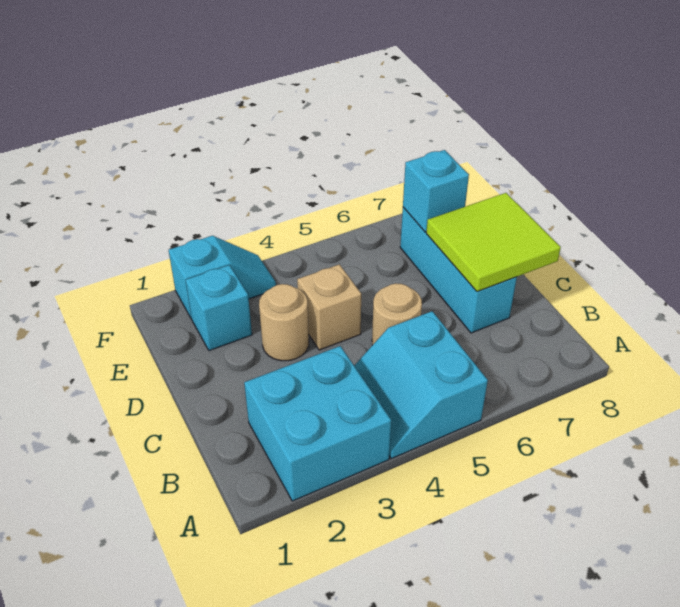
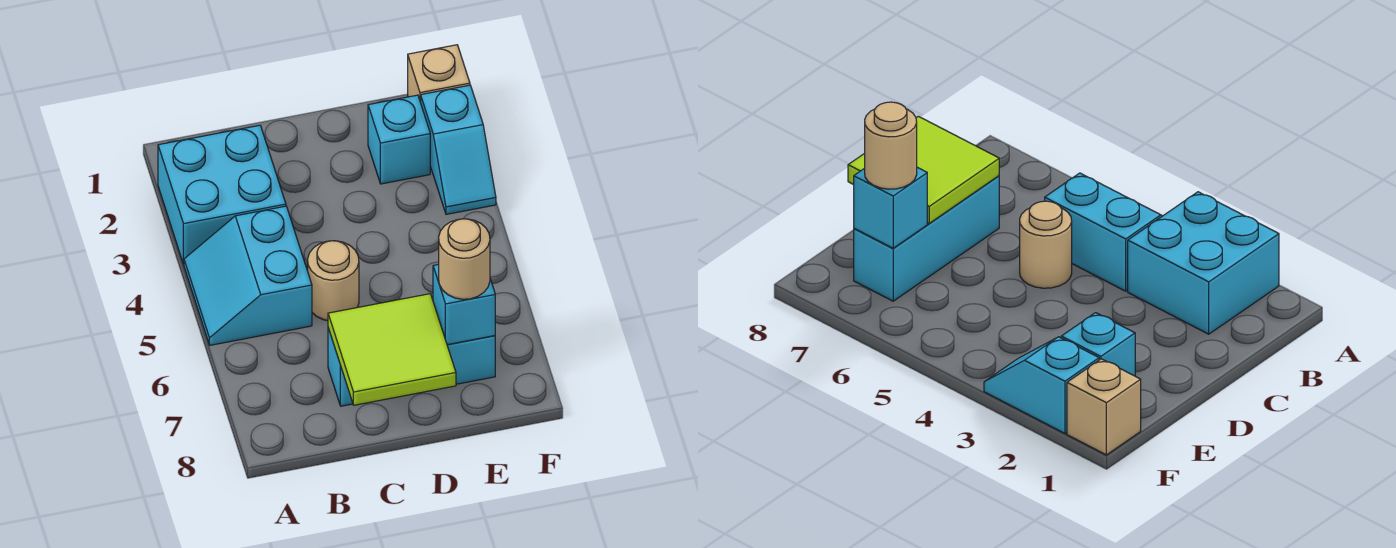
cyan 2x2 slope [354,311,488,459] -> cyan 2x2 slope turned to [184,206,312,345]
tan 1x1 round brick [259,284,309,361] -> tan 1x1 round brick moved to [439,219,490,299]
tan 1x1 brick [297,264,361,350] -> tan 1x1 brick moved to [408,45,470,102]

